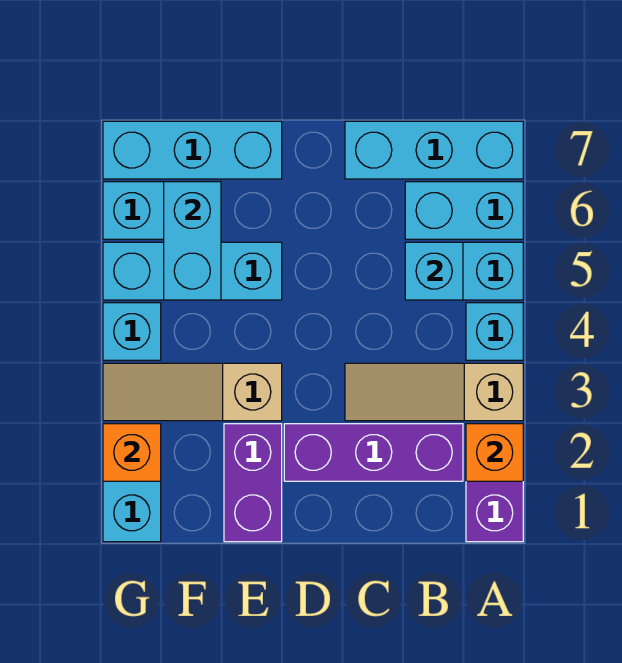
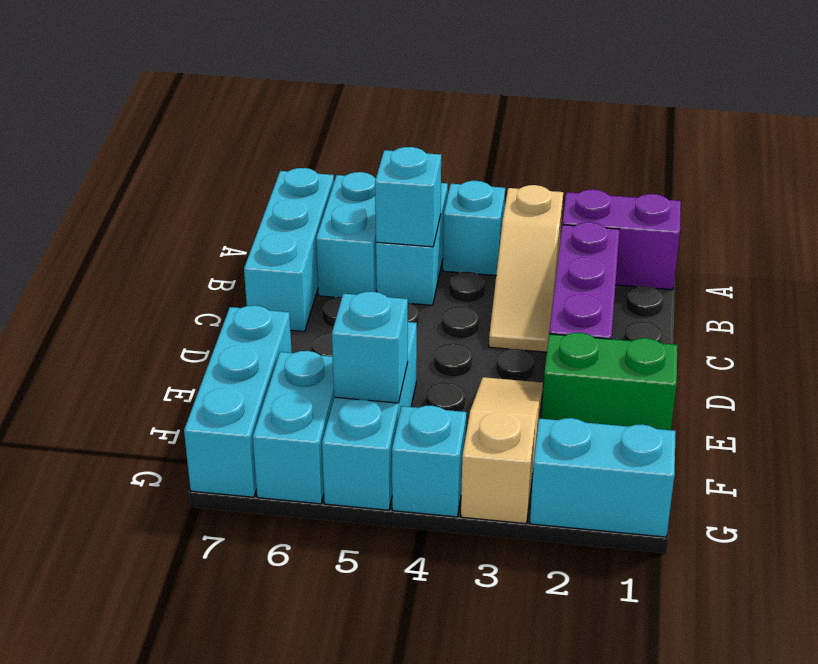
orange 1x1 brick [466,424,523,481] -> none
purple 1x2 brick [224,424,282,542] -> green 1x2 brick [542,333,678,430]
tan 1x3 slope [103,363,282,421] -> tan 1x3 slope turned to [461,377,543,524]
cyan 1x2 brick [164,182,221,300] -> cyan 1x1 brick [332,292,408,403]
orange 1x1 brick [103,424,161,481] -> none

